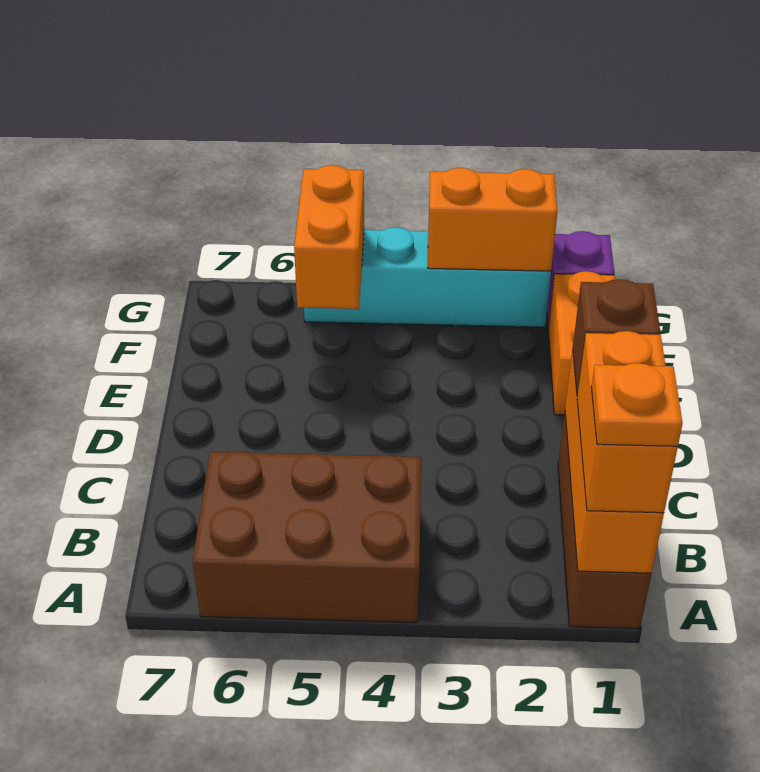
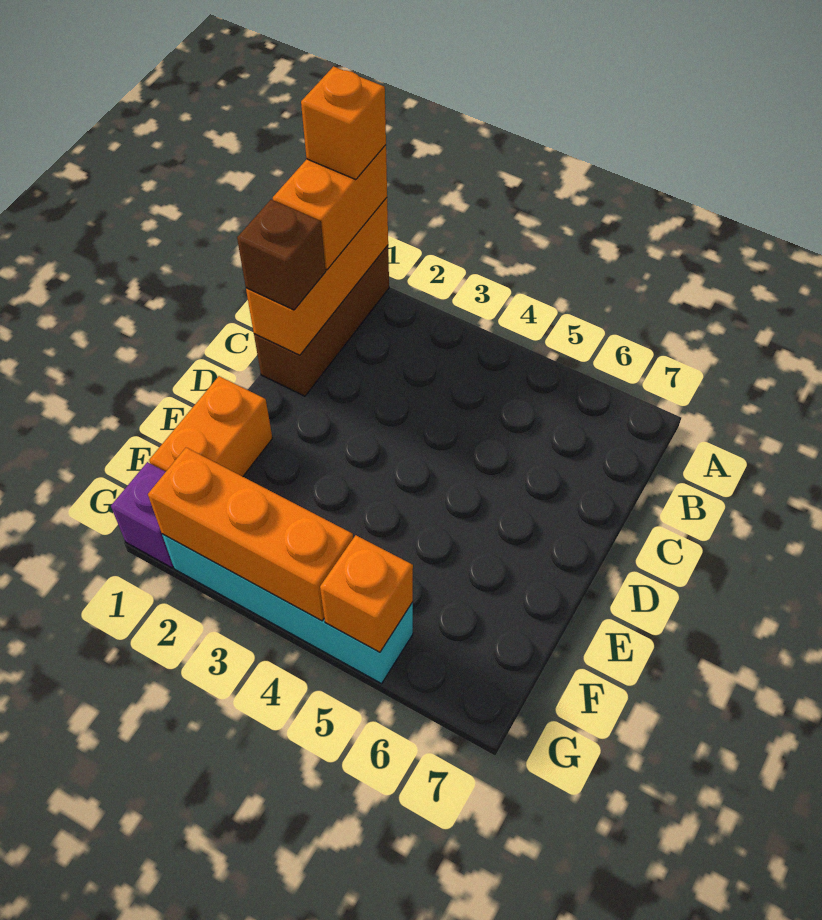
orange 1x1 plate [591,363,683,446] -> orange 1x1 brick [301,66,386,180]
brown 2x3 brick [193,452,421,623] -> none
orange 1x2 brick [294,165,364,309] -> orange 1x1 brick [320,535,413,652]
orange 1x2 brick [428,168,558,271] -> orange 1x3 brick [148,448,353,621]

